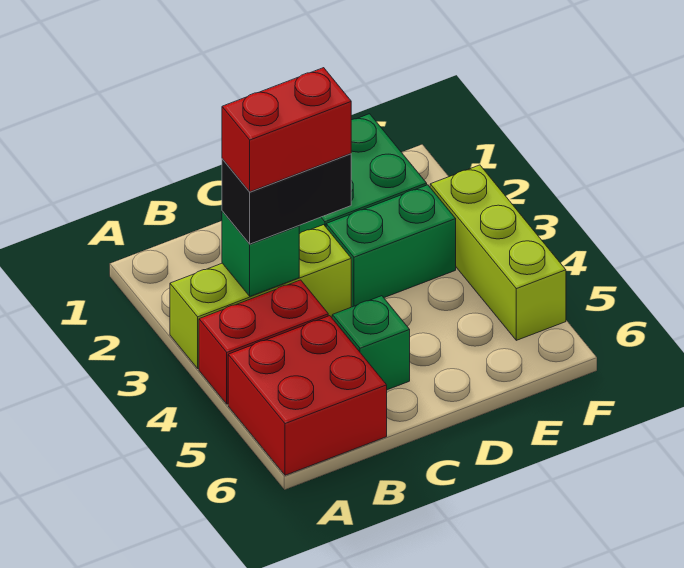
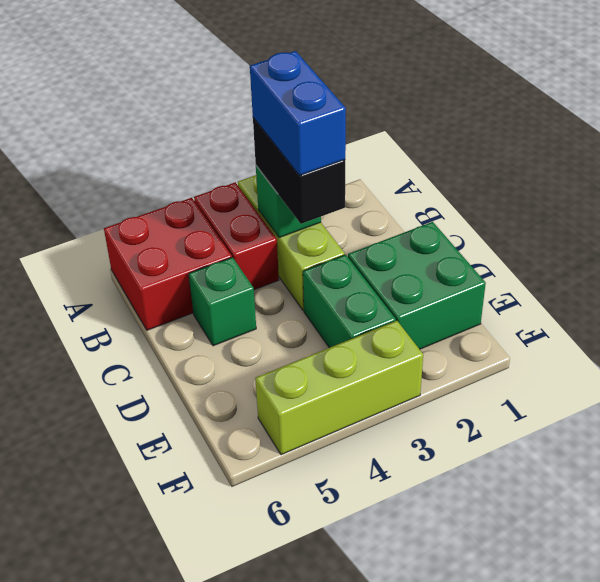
red 1x2 brick [222,68,351,192] -> blue 1x2 brick [250,51,346,175]

